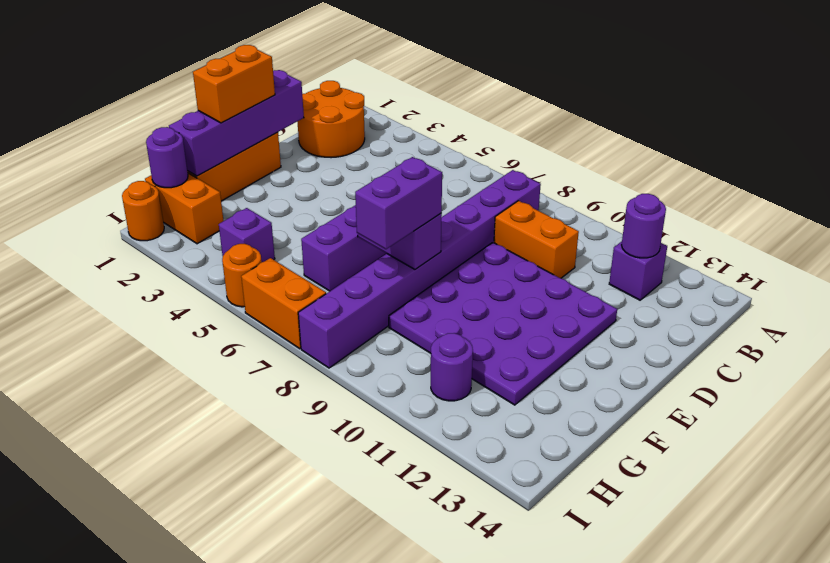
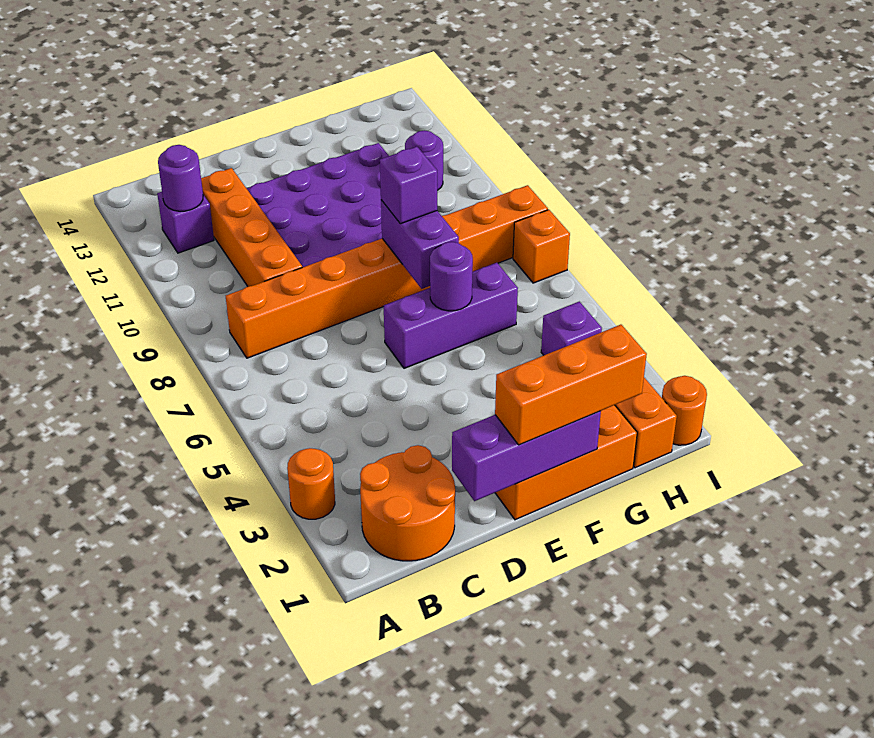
purple 1x8 brick [298,170,541,368] -> orange 1x8 brick [226,185,548,358]
orange 1x2 brick [494,201,579,278] -> orange 1x4 brick [201,168,302,286]
purple 1x4 brick [169,70,304,176] -> purple 1x3 brick [452,411,601,501]
orange 1x2 brick [193,45,275,123] -> orange 1x3 brick [495,325,647,445]
purple 1x2 brick [355,157,442,249] -> purple 1x1 brick [380,147,437,224]
purple 1x1 round brick [146,127,188,188] -> purple 1x1 round brick moved to [430,242,473,311]
orange 1x1 round brick [222,244,262,307] -> orange 1x1 round brick moved to [287,448,335,519]
orange 1x2 brick [241,258,326,349] -> orange 1x1 brick [513,210,570,283]

